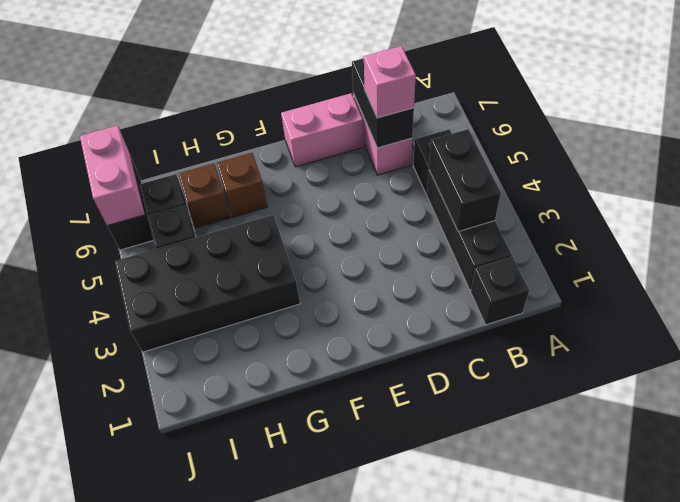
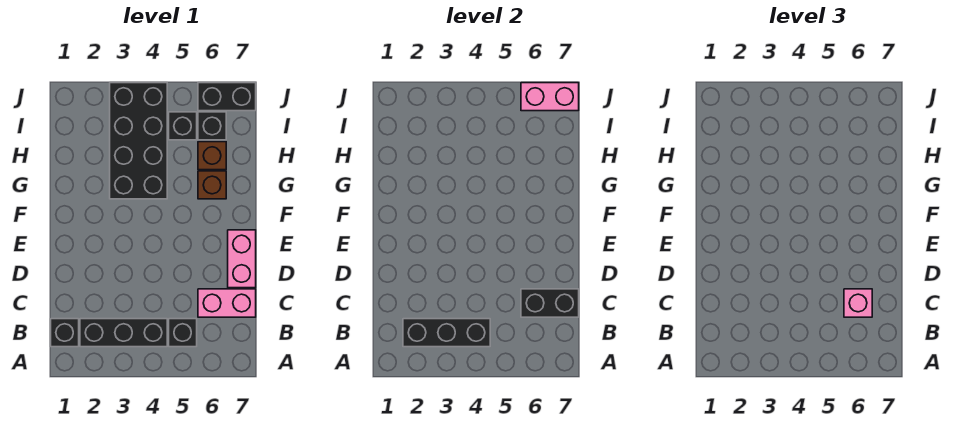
black 1x2 brick [429,129,501,232] -> black 1x3 brick [403,319,490,347]

